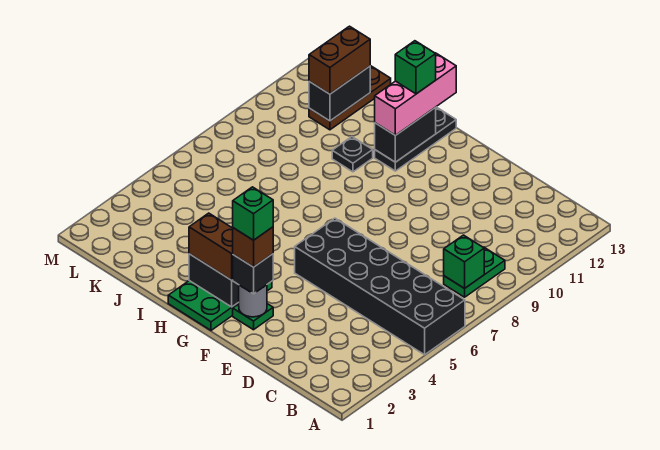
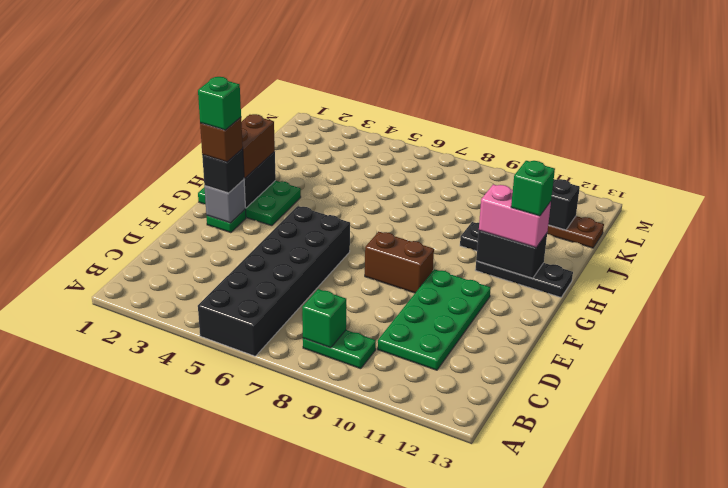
none -> green 2x4 plate [378,269,491,370]
grey 1x1 round brick [238,285,267,317] -> grey 1x1 brick [204,180,246,223]
pink 1x3 brick [375,53,456,135] -> pink 1x2 brick [479,184,551,248]
brown 1x2 brick [309,26,370,94] -> brown 1x2 brick moved to [365,232,434,293]

